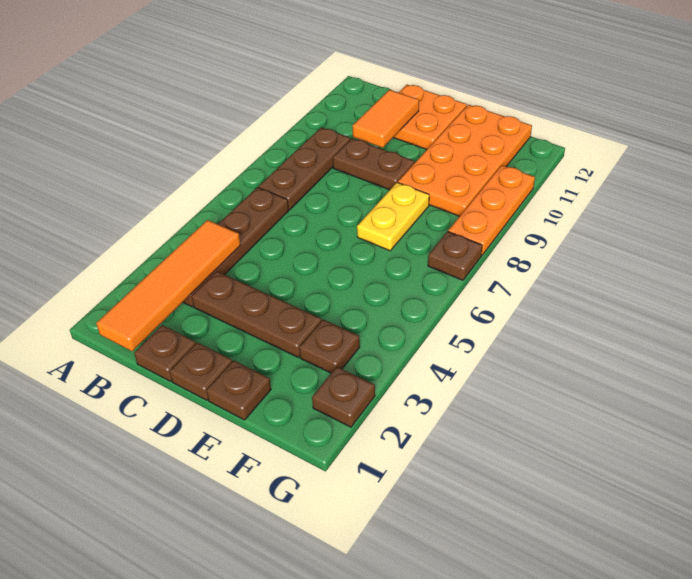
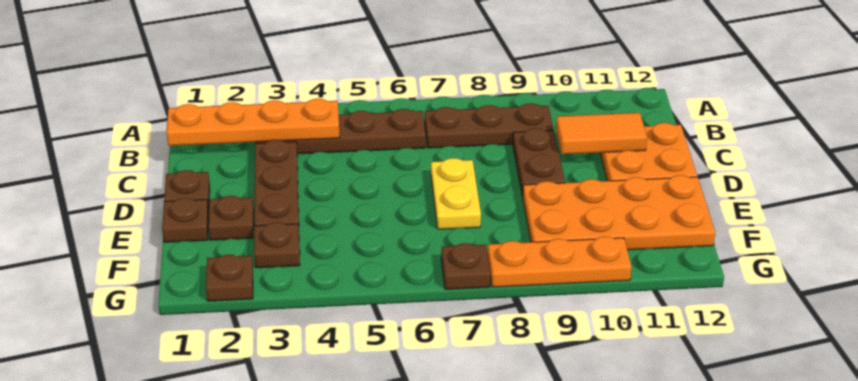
orange 1x4 tile [96,220,240,351] -> orange 1x4 plate [167,99,340,146]
brown 1x1 plate [134,325,196,381] -> brown 1x1 plate moved to [208,196,254,240]
yellow 1x2 plate [357,183,429,251] -> yellow 1x2 plate turned to [431,158,481,229]

